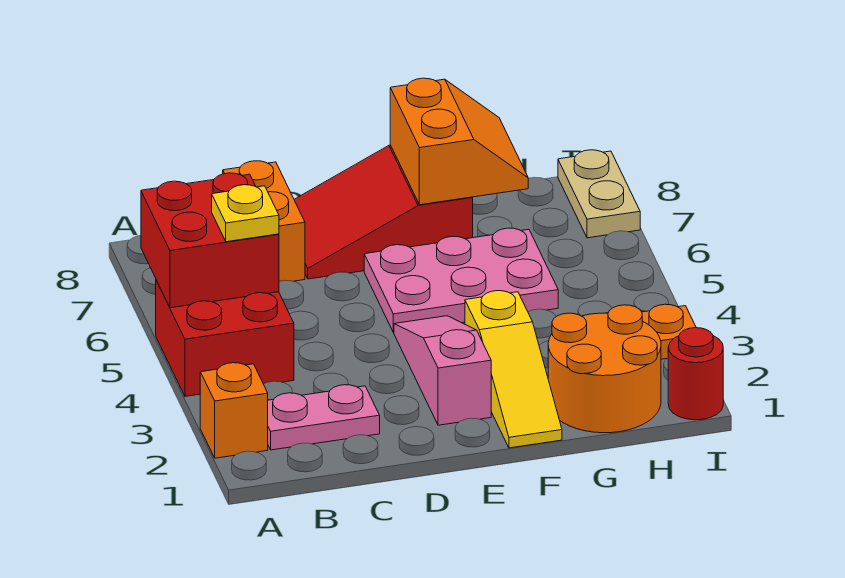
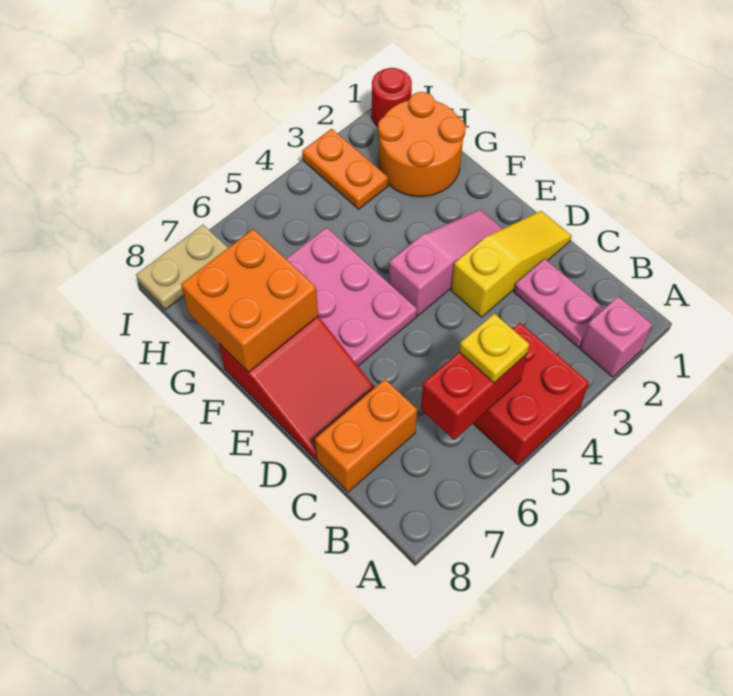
orange 1x1 brick [200,363,268,458] -> pink 1x1 brick [580,296,652,377]
red 2x2 brick [141,173,279,308] -> red 1x2 brick [421,352,527,440]
pink 1x3 slope [394,316,491,425] -> pink 1x3 slope turned to [389,210,503,316]
yellow 1x3 slope [465,291,562,448] -> yellow 1x3 slope moved to [451,211,572,317]
orange 2x2 slope [390,78,528,205] -> orange 2x2 brick [181,229,318,372]

